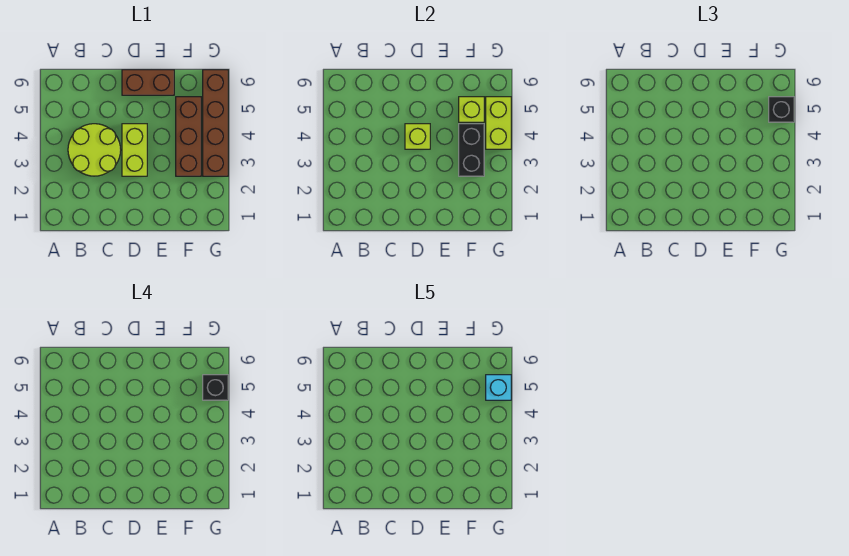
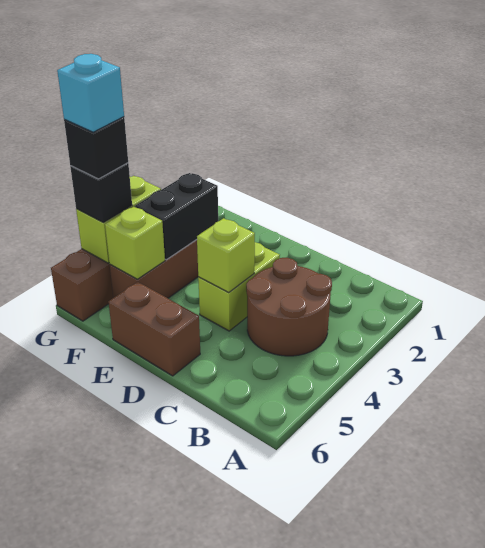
lime 2x2 round brick [68,124,121,176] -> brown 2x2 round brick [246,258,332,356]

